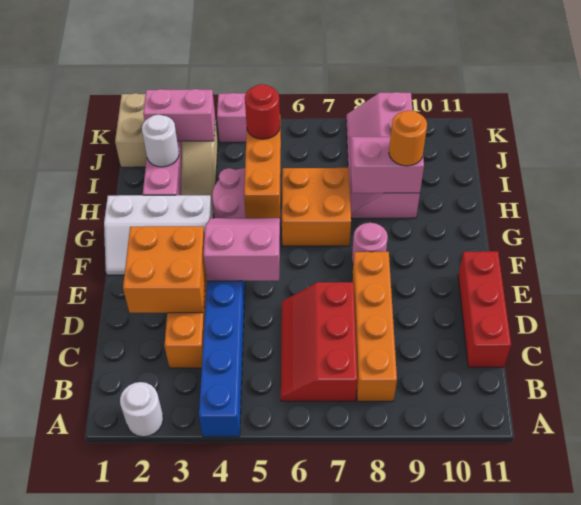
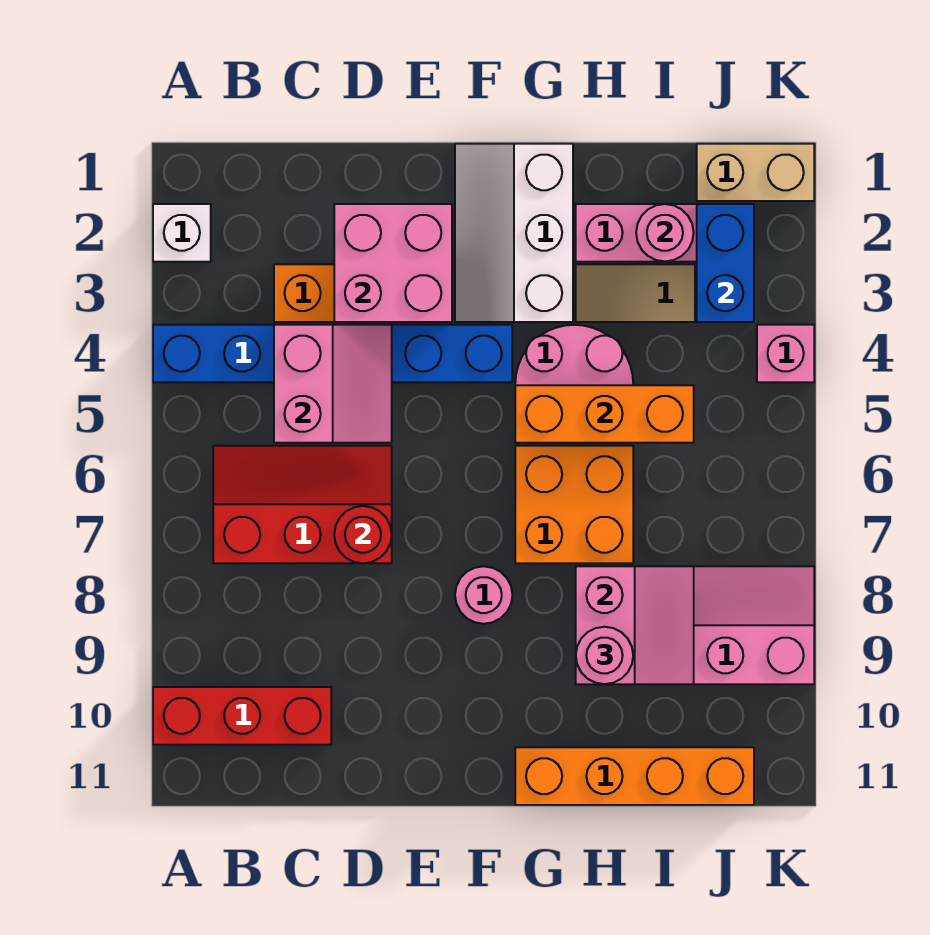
white 1x1 round brick [120,382,163,437] -> white 1x1 brick [153,204,211,262]
orange 1x4 brick [352,252,397,401] -> orange 1x4 brick moved to [515,747,754,805]
red 1x3 brick [458,251,511,367] -> red 1x3 brick moved to [153,687,331,745]
orange 2x2 brick [123,226,206,313] -> pink 2x2 brick [334,204,452,322]
pink 2x2 slope [203,218,280,281] -> pink 2x2 slope moved to [274,325,392,443]
orange 1x1 round brick [389,110,427,166] -> pink 1x1 round brick [576,627,633,684]
white 1x1 round brick [142,115,179,167] -> pink 1x1 round brick [636,204,694,262]
red 1x1 round brick [245,84,280,139] -> red 1x1 round brick moved to [334,506,392,563]
pink 1x2 brick [143,89,215,141] -> blue 1x2 brick [697,204,754,322]

